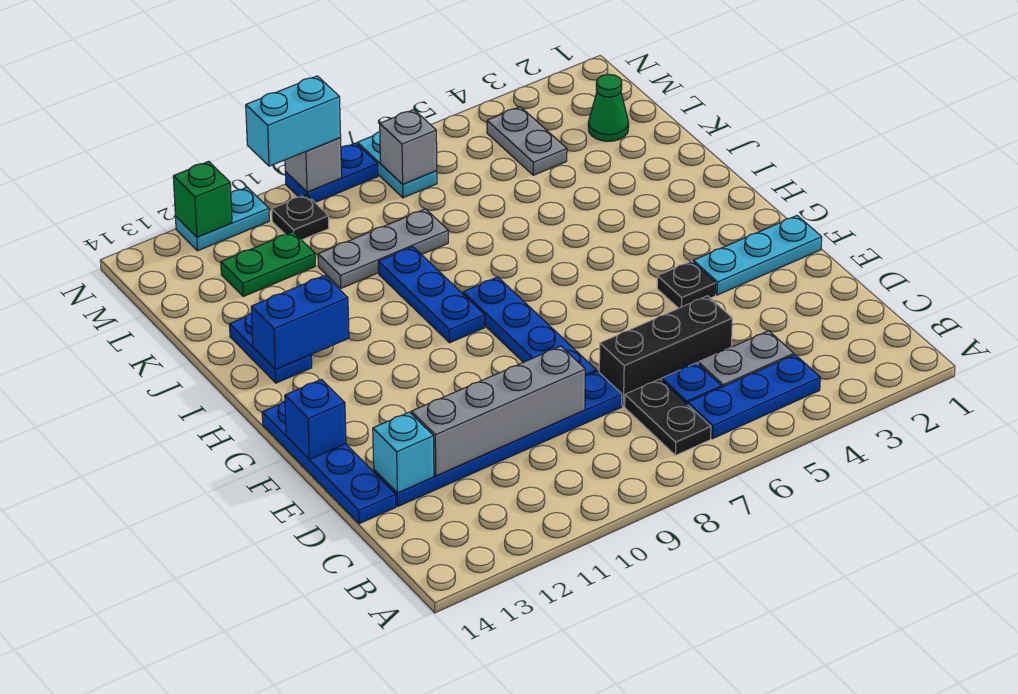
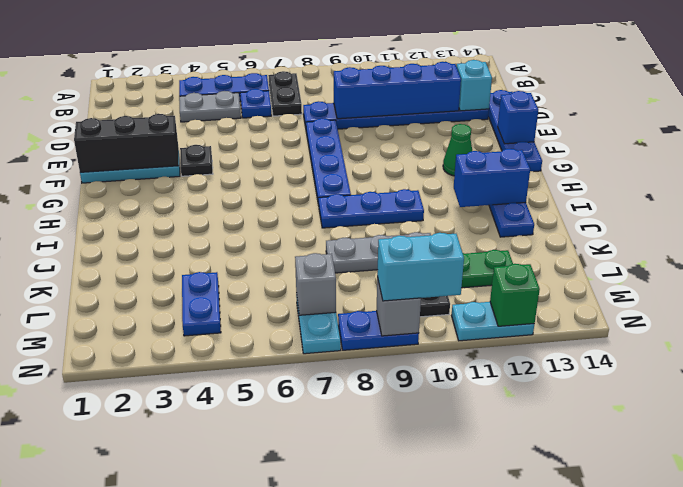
black 1x3 brick [599,296,732,406] -> black 1x3 brick moved to [74,114,179,172]
grey 1x4 brick [411,346,585,476] -> blue 1x4 brick [334,62,461,119]
blue 1x3 plate [378,247,485,343] -> blue 1x3 plate turned to [319,189,424,228]
green 1x1 cone [588,74,629,141] -> green 1x1 cone moved to [443,124,472,176]
grey 1x2 plate [487,107,567,175] -> blue 1x2 plate [182,272,221,336]

